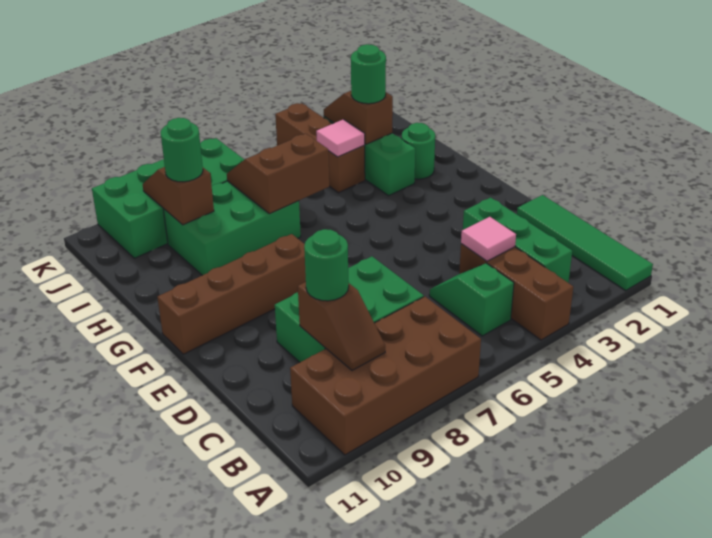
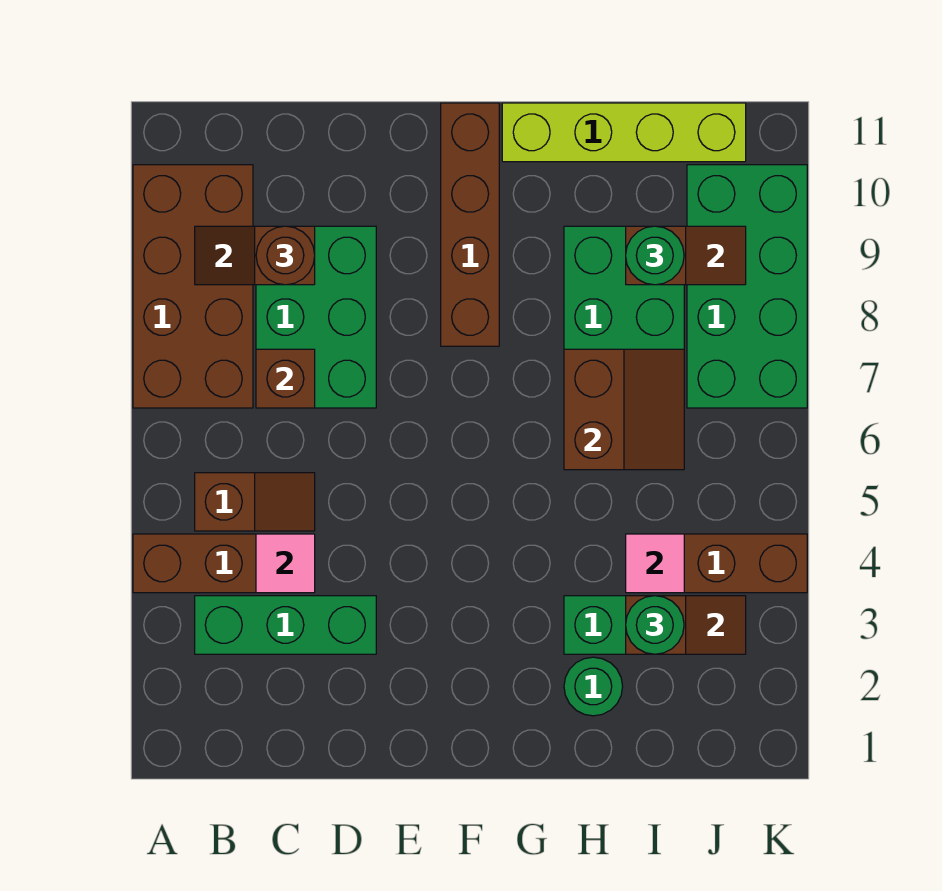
green 1x4 tile [517,195,653,290] -> none
green 1x2 slope [429,263,514,336] -> brown 1x2 slope [195,473,315,531]
none -> brown 1x1 brick [256,349,315,408]
green 1x1 round brick [304,229,349,301] -> brown 1x1 round brick [256,226,315,285]
none -> lime 1x4 brick [502,103,746,162]

